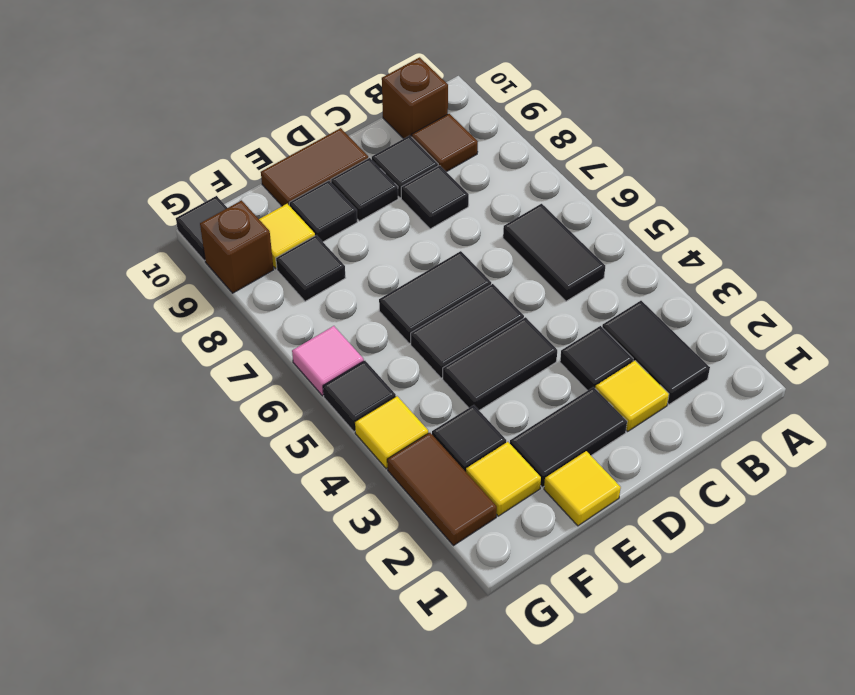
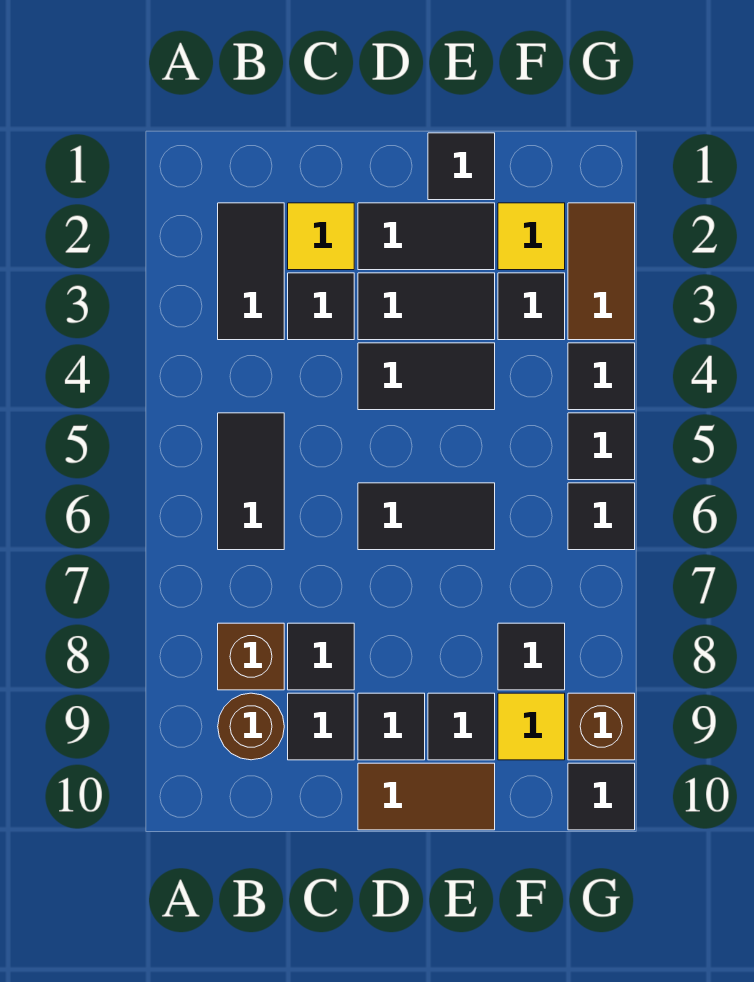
brown 1x1 tile [412,114,478,172] -> brown 1x1 round brick [218,693,284,760]
brown 1x1 brick [382,57,448,139] -> brown 1x1 brick moved to [218,623,284,690]
black 1x2 tile [411,284,524,378] -> black 1x2 tile moved to [358,273,495,340]
yellow 1x1 tile [544,451,621,526] -> black 1x1 tile [428,133,495,200]
yellow 1x1 tile [355,396,428,469] -> black 1x1 tile [568,343,635,410]
pink 1x1 tile [292,326,364,396] -> black 1x1 tile [568,483,635,550]

